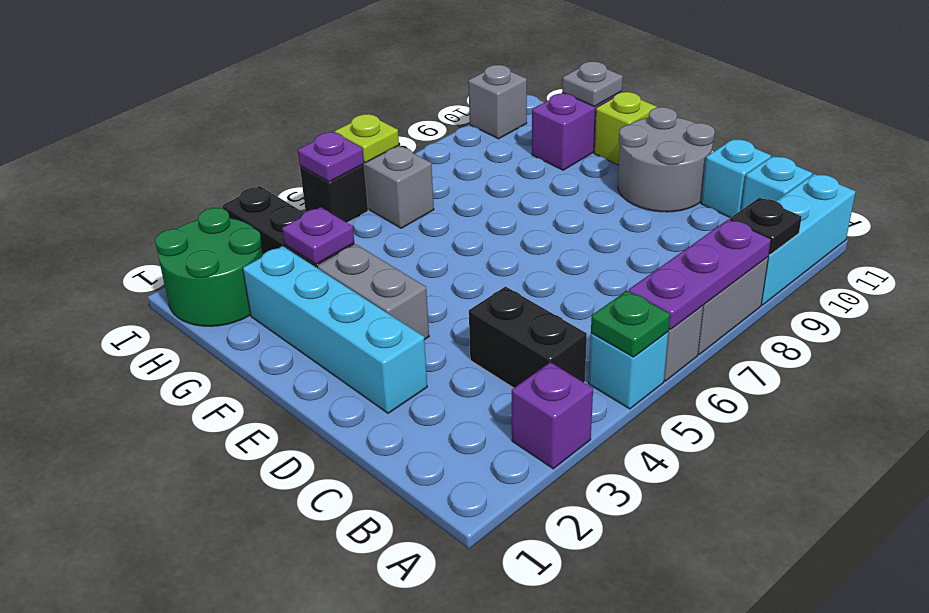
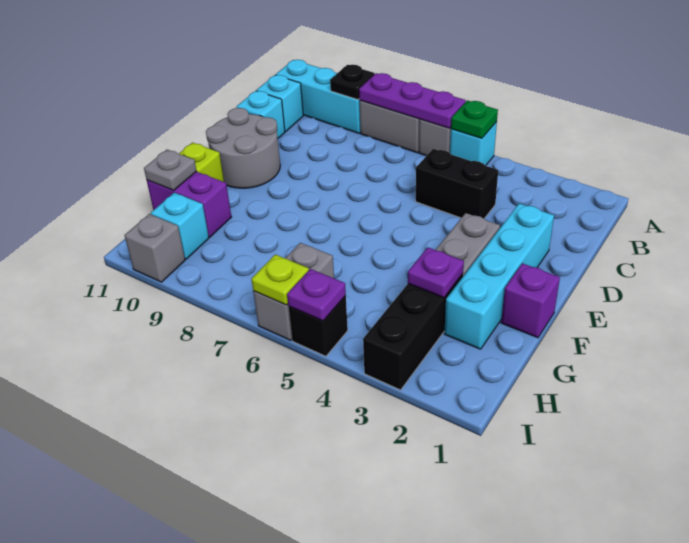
purple 1x1 brick [512,362,593,469] -> purple 1x1 brick moved to [501,263,560,338]
black 1x2 brick [469,287,587,388] -> black 1x2 brick turned to [416,149,498,219]
green 2x2 round brick [155,208,263,326] -> none
none -> cyan 1x1 brick [151,193,209,259]

